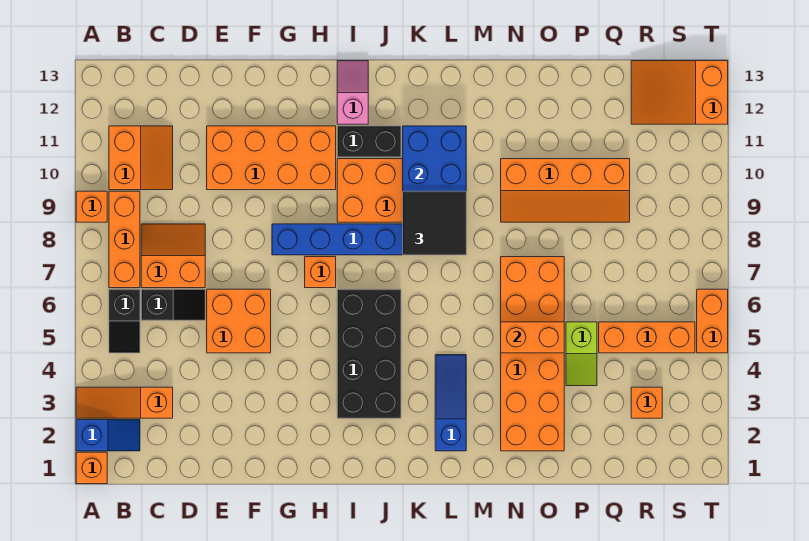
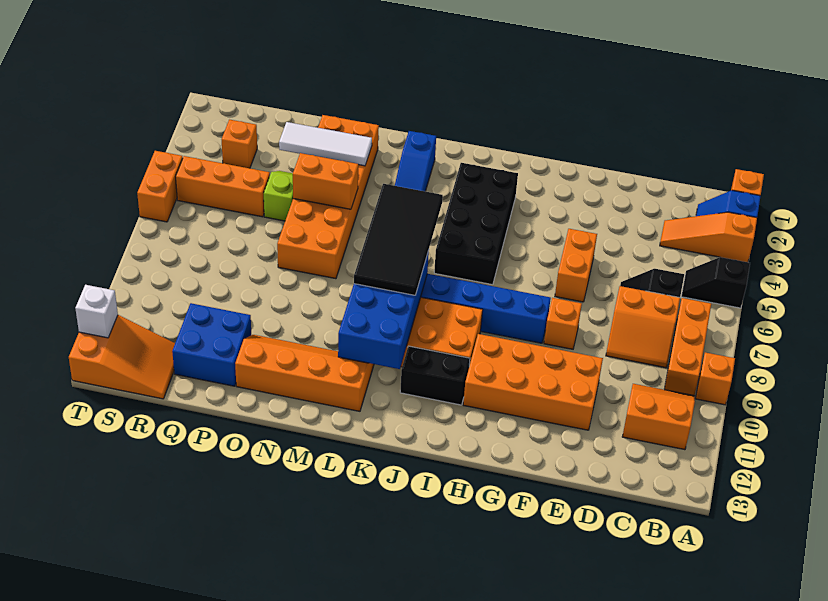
orange 1x3 slope [76,387,173,418] -> orange 1x3 slope turned to [660,212,757,262]
black 1x2 slope [109,289,140,353] -> black 1x2 slope turned to [681,257,750,308]
orange 2x2 slope [109,126,173,190] -> orange 2x2 slope turned to [622,384,695,450]
orange 2x2 brick [207,289,271,353] -> orange 1x2 brick [555,229,597,302]
orange 1x1 brick [305,257,336,288] -> orange 1x1 brick moved to [544,298,582,349]
pink 1x2 slope [337,61,368,124] -> none
black 2x2 tile [403,191,466,255] -> black 2x4 tile [354,184,443,295]
none -> white 1x3 tile [279,122,372,166]
orange 2x4 slope [501,159,630,222] -> orange 2x4 slope moved to [235,335,374,411]
none -> blue 2x2 brick [172,303,251,386]
none -> white 1x1 brick [75,285,118,338]

